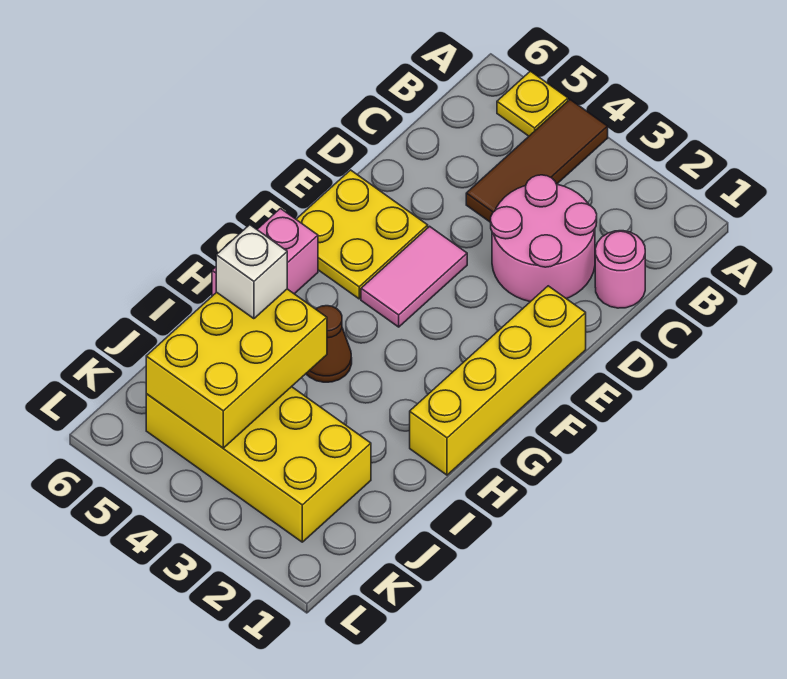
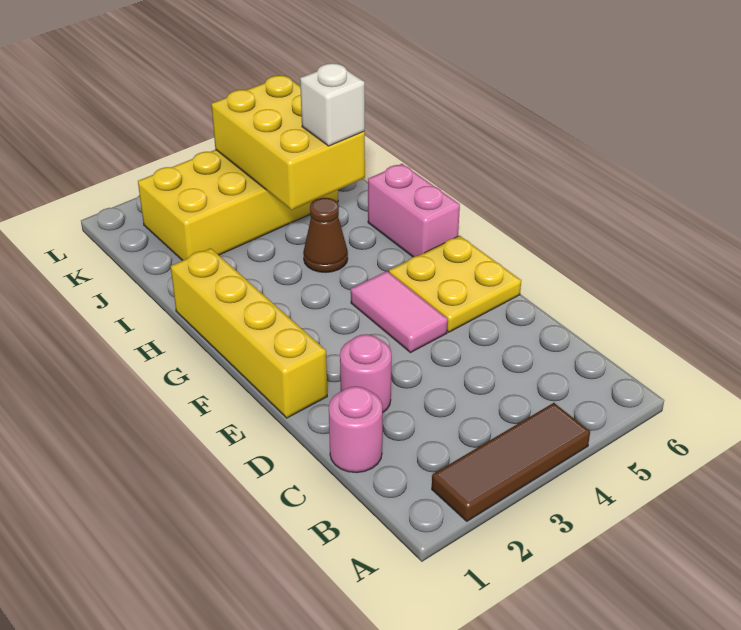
brown 1x3 tile [466,100,608,222] -> brown 1x3 tile turned to [432,403,590,521]
yellow 1x1 plate [497,71,568,136] -> none
pink 2x2 round brick [491,175,597,302] -> pink 1x1 round brick [340,334,391,413]

